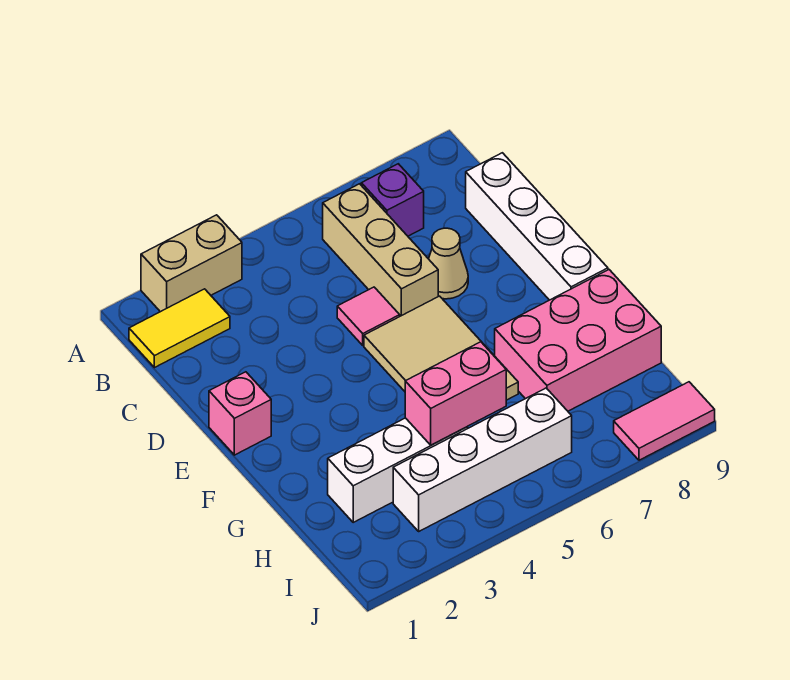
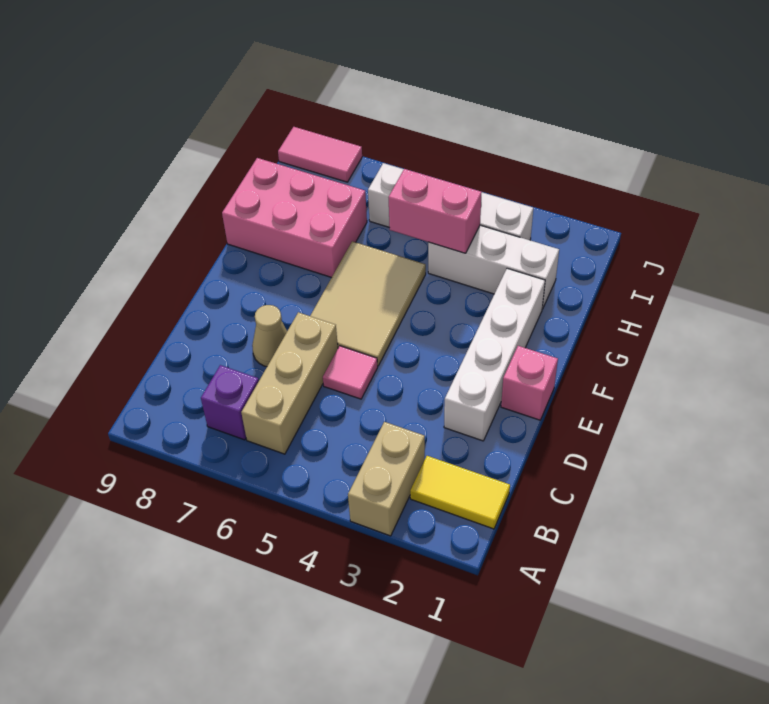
tan 1x2 brick [141,215,242,312] -> tan 1x2 brick turned to [348,422,425,536]
white 1x4 brick [466,153,608,300] -> white 1x4 brick moved to [444,268,545,441]

